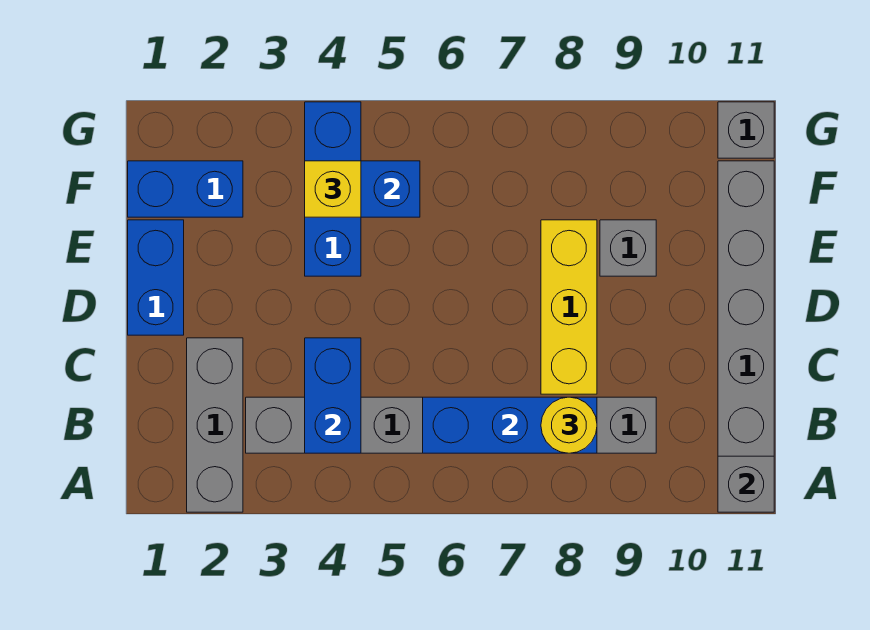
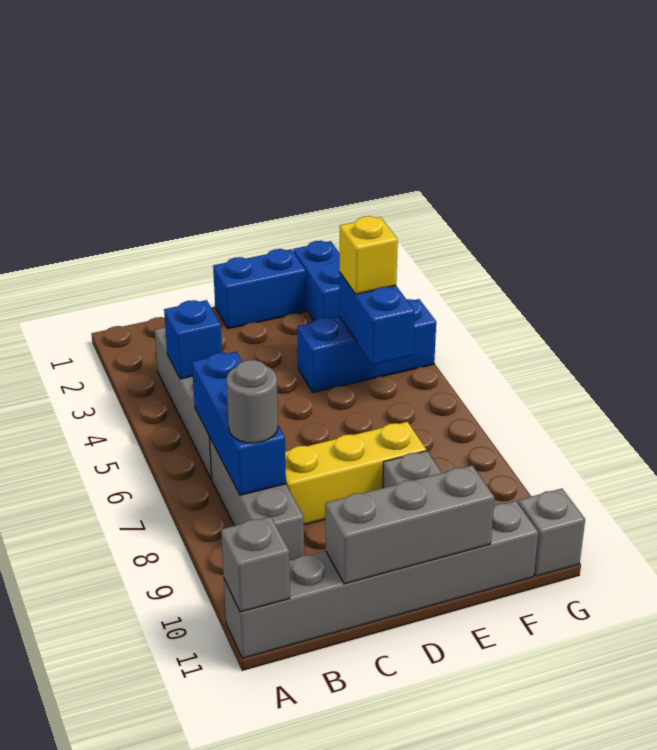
grey 1x3 brick [187,338,243,512] -> grey 1x3 brick moved to [325,465,494,584]
blue 1x2 brick [305,338,361,453] -> blue 1x1 brick [164,300,222,379]
yellow 1x1 round brick [541,397,597,453] -> grey 1x1 round brick [226,360,278,443]

